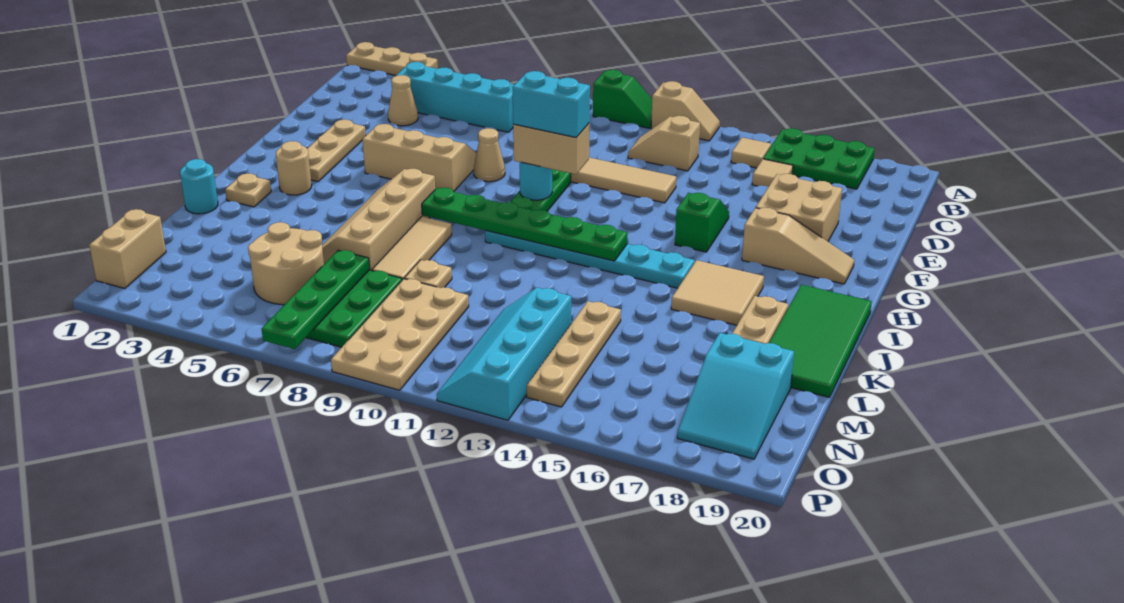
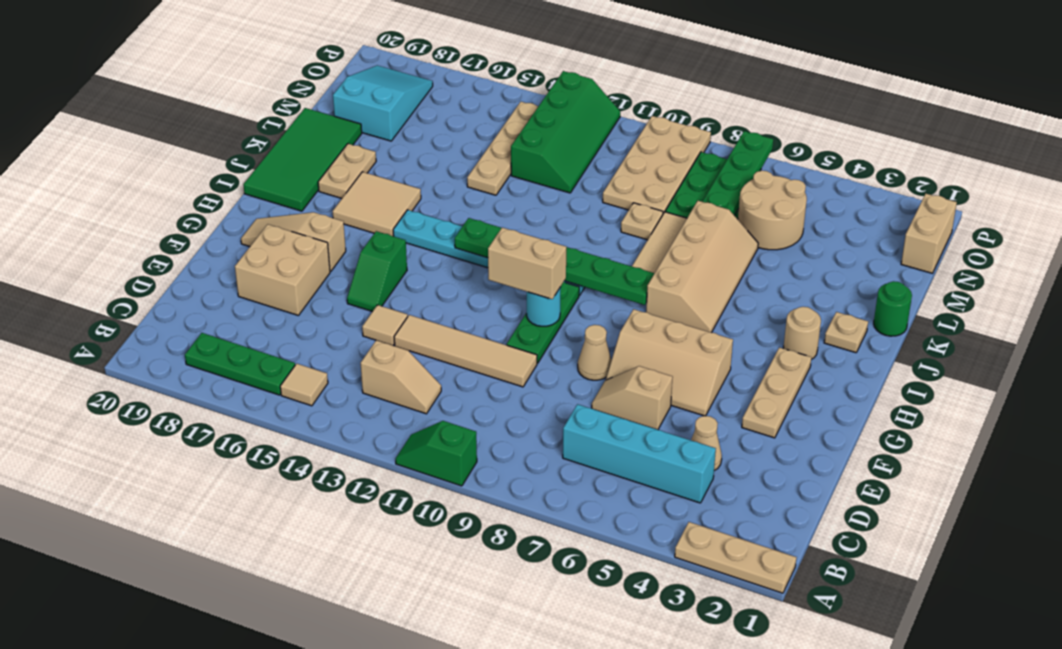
tan 1x2 slope [651,81,720,141] -> tan 1x2 slope moved to [592,366,673,430]
green 2x3 plate [763,128,875,189] -> green 1x3 plate [185,333,295,395]
tan 1x1 tile [752,159,793,187] -> tan 1x1 tile moved to [362,305,408,345]
cyan 1x2 brick [513,71,590,138] -> none
cyan 1x1 round brick [180,159,218,214] -> green 1x1 round brick [874,281,912,336]
cyan 2x4 slope [437,288,571,420] -> green 2x4 slope [511,71,620,193]

